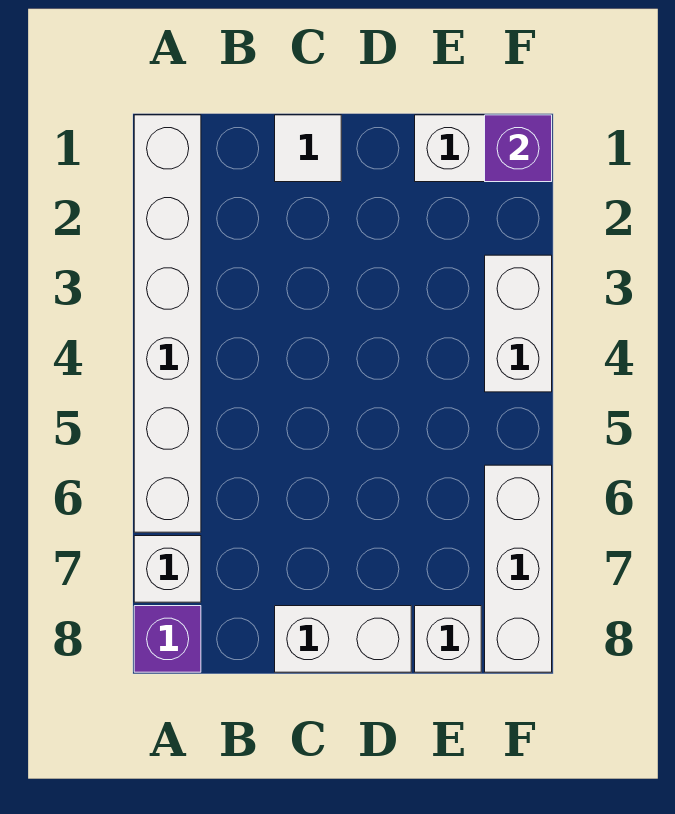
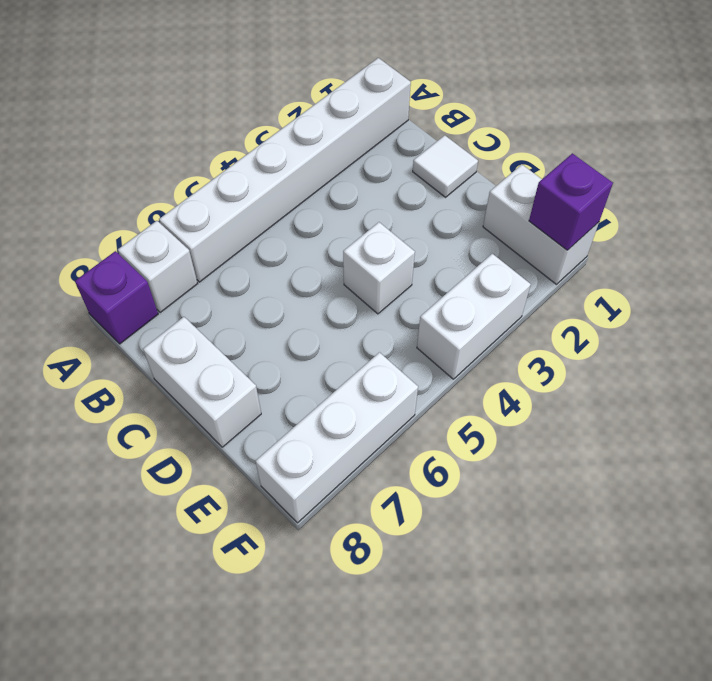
white 1x1 brick [415,606,481,672] -> white 1x1 brick moved to [343,222,415,314]

